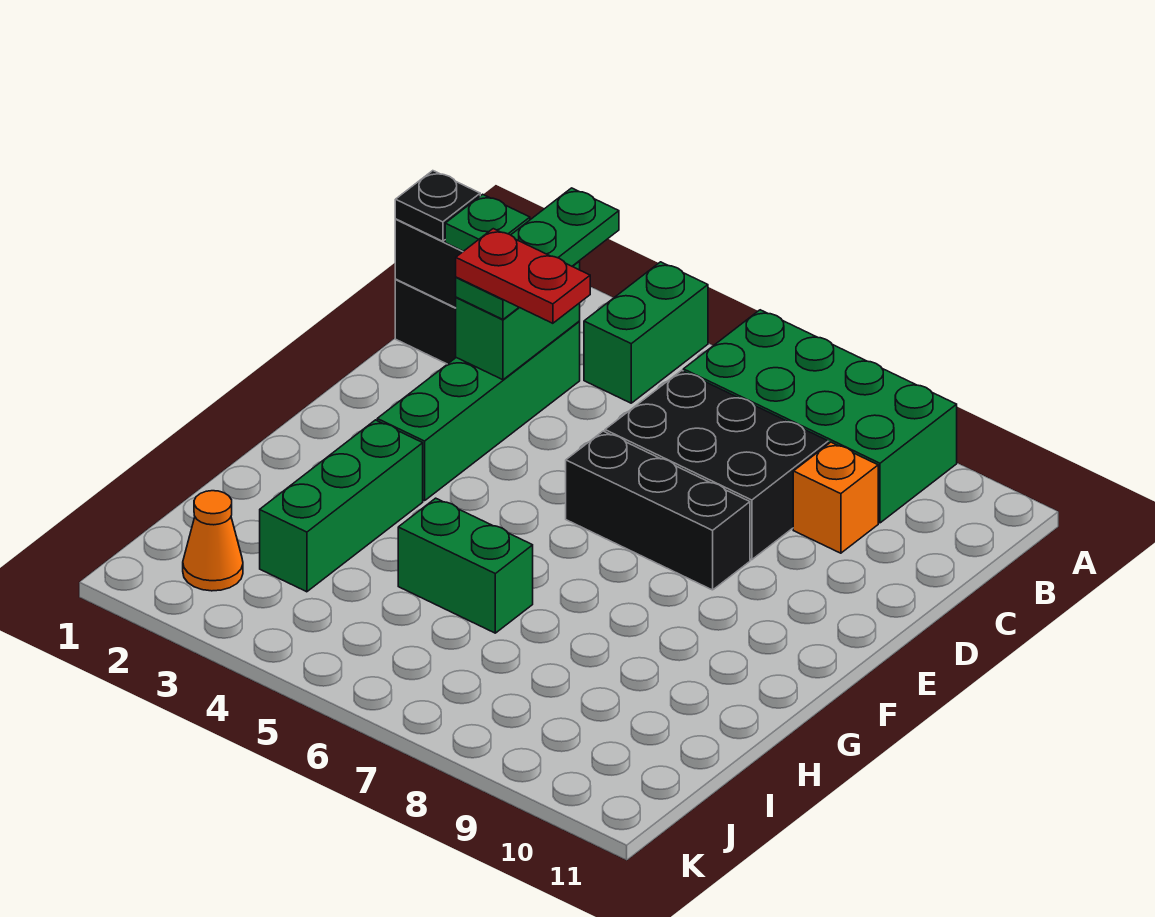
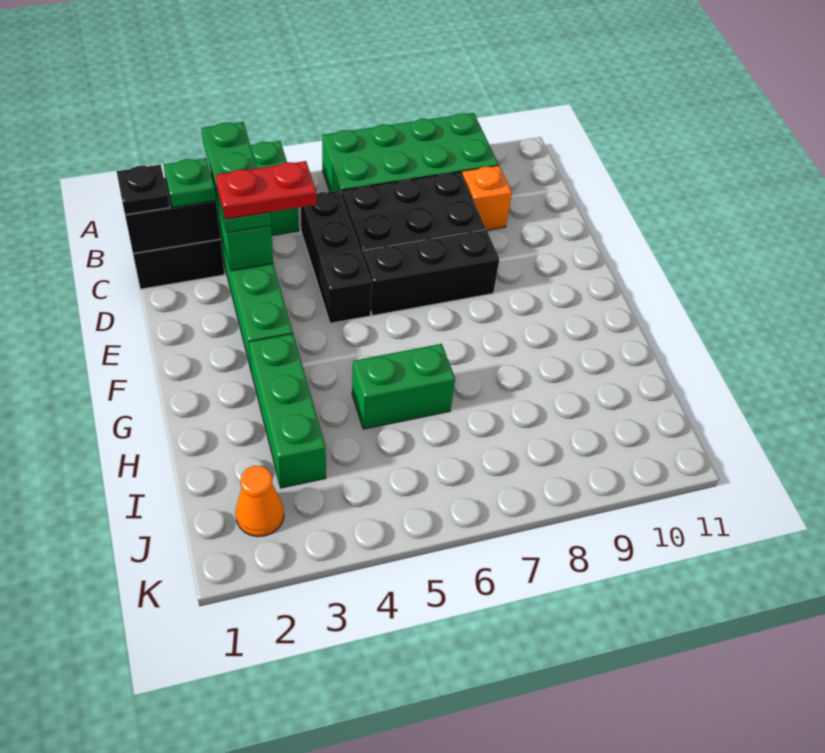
none -> black 1x3 brick [301,191,372,323]

